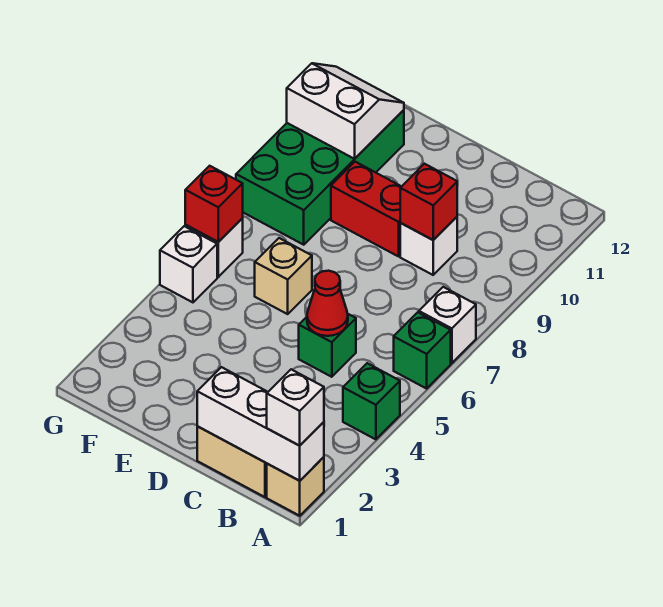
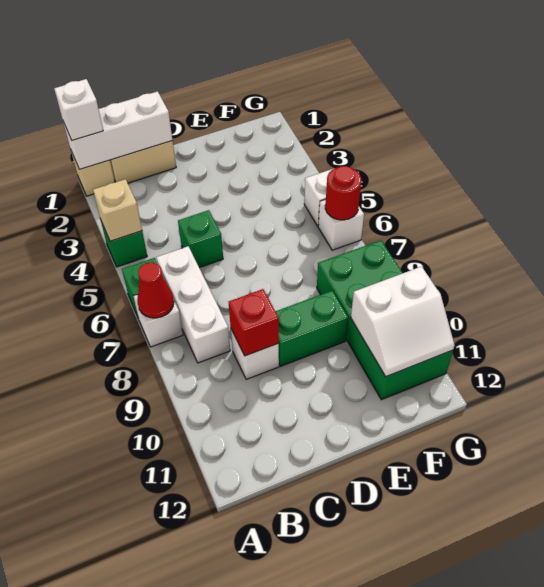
none -> white 1x3 brick [156,246,230,363]
red 1x1 cone [307,271,348,336] -> red 1x1 cone moved to [137,262,174,318]
red 1x2 brick [331,162,402,256] -> green 1x2 brick [276,291,348,366]
tan 1x1 brick [255,238,312,314] -> tan 1x1 brick moved to [93,179,142,241]
red 1x1 brick [185,166,243,242] -> red 1x1 round brick [325,166,361,220]

